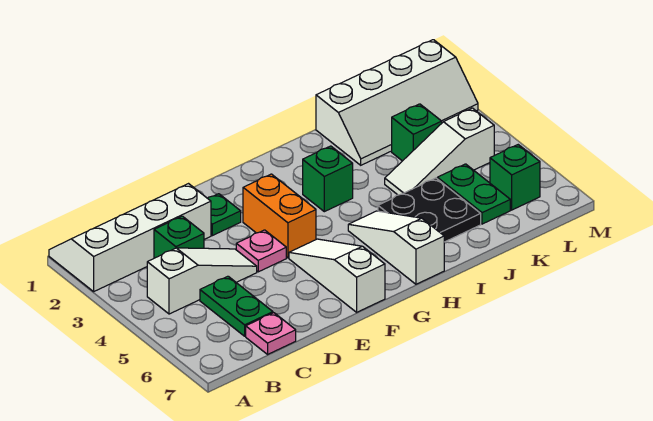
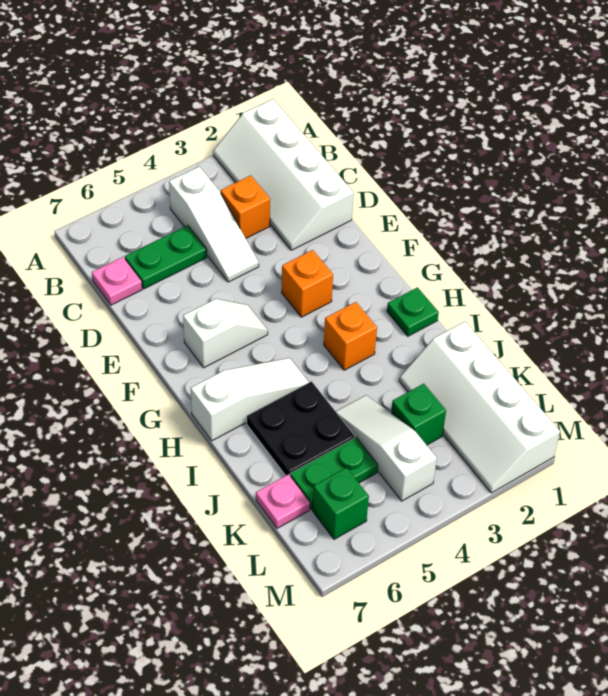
white 2x4 slope [49,184,211,291] -> white 2x4 slope turned to [213,99,354,250]
green 1x1 brick [154,216,204,258] -> orange 1x1 brick [221,175,270,238]
green 1x1 plate [208,194,241,236] -> green 1x1 plate moved to [387,287,439,336]
pink 1x1 plate [236,230,286,272] -> pink 1x1 plate moved to [256,474,310,528]
orange 1x2 brick [243,174,316,258] -> orange 1x1 brick [282,250,333,317]
white 1x3 slope [289,239,385,312] -> white 1x2 slope [183,299,268,368]
green 1x1 brick [303,146,353,212] -> orange 1x1 brick [324,302,377,370]

